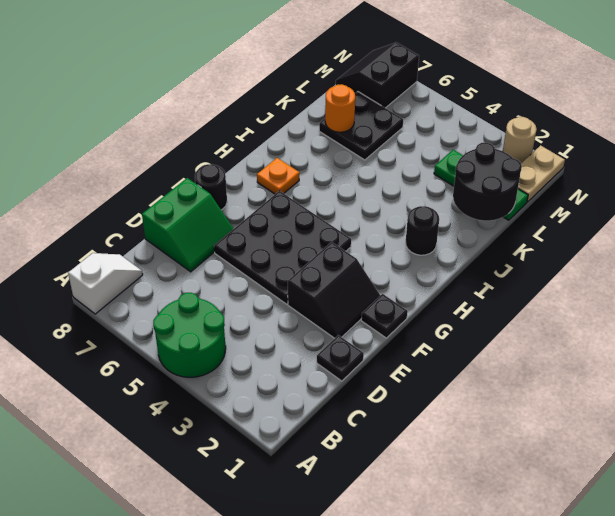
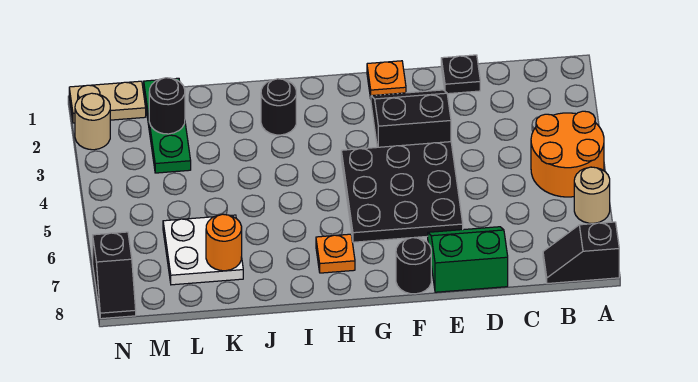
green 2x2 round brick [153,293,226,377] -> orange 2x2 round brick [531,111,604,197]
none -> tan 1x1 round brick [574,167,610,223]
white 1x2 slope [68,253,143,314] -> black 1x2 slope [543,222,619,284]
black 1x1 plate [361,294,408,338] -> orange 1x1 plate [367,61,406,98]
black 2x2 round brick [453,143,522,221] -> black 1x1 round brick [149,78,185,134]
black 2x2 plate [319,92,403,160] -> white 2x2 plate [163,215,243,285]
black 2x2 slope [336,42,419,108] -> black 1x2 slope [93,232,136,319]

